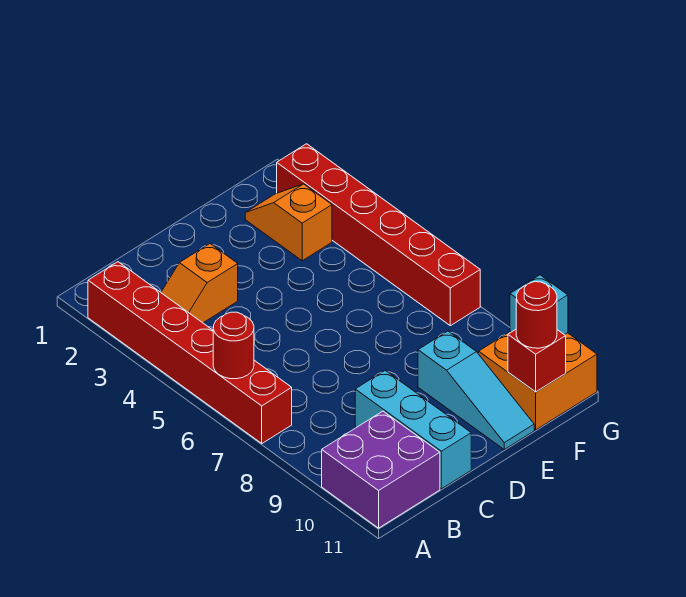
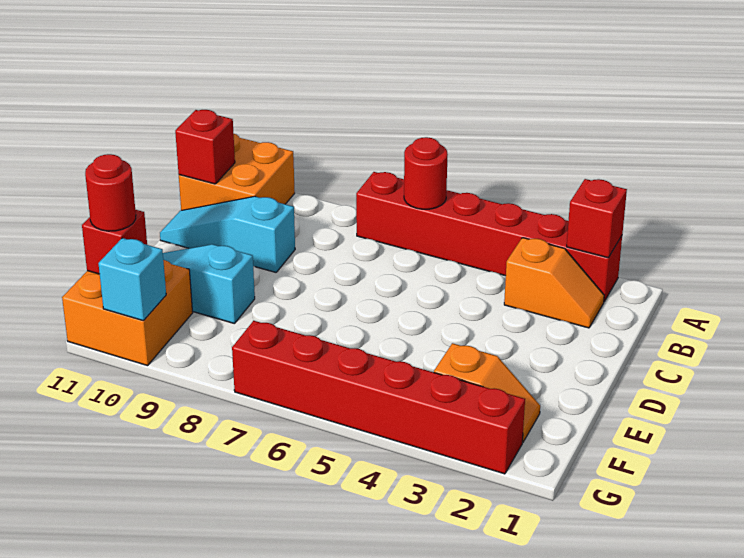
none -> red 1x1 brick [567,179,627,258]
purple 2x2 brick [322,411,440,528] -> orange 2x2 brick [179,134,295,210]
orange 1x2 slope [161,244,238,323] -> orange 1x2 slope turned to [504,238,604,328]
none -> red 1x1 brick [175,110,235,184]
cyan 1x3 brick [355,370,471,489] -> cyan 1x3 slope [160,196,295,272]

